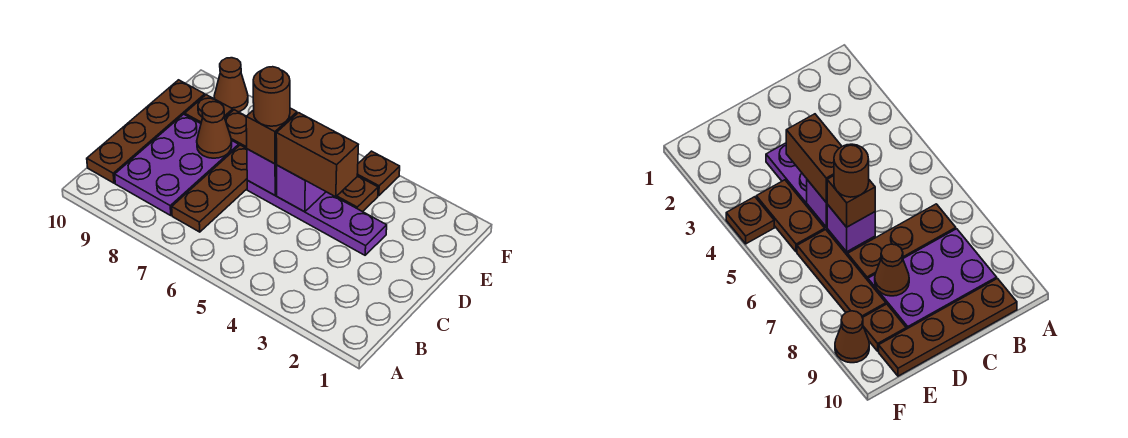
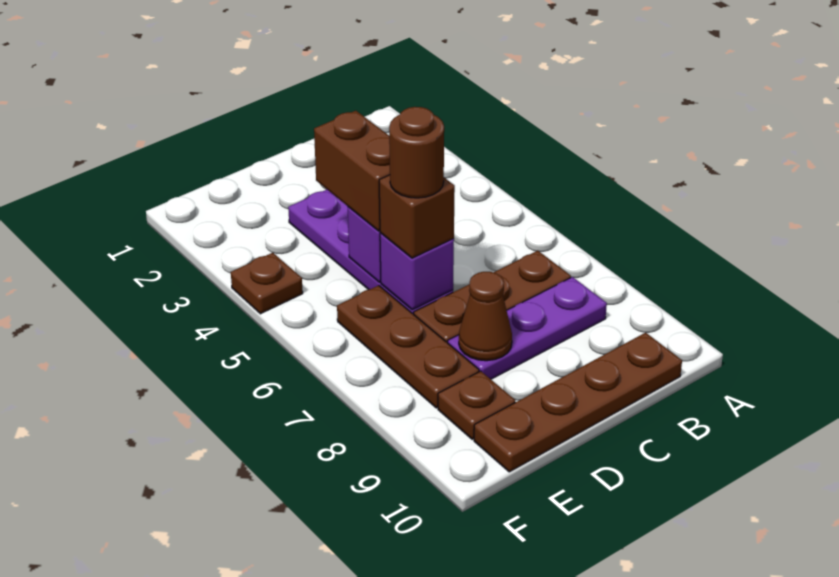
purple 2x3 plate [115,114,239,215] -> purple 1x3 plate [448,277,607,379]
brown 1x2 plate [336,176,378,212] -> none
brown 1x1 cone [214,58,248,112] -> none

